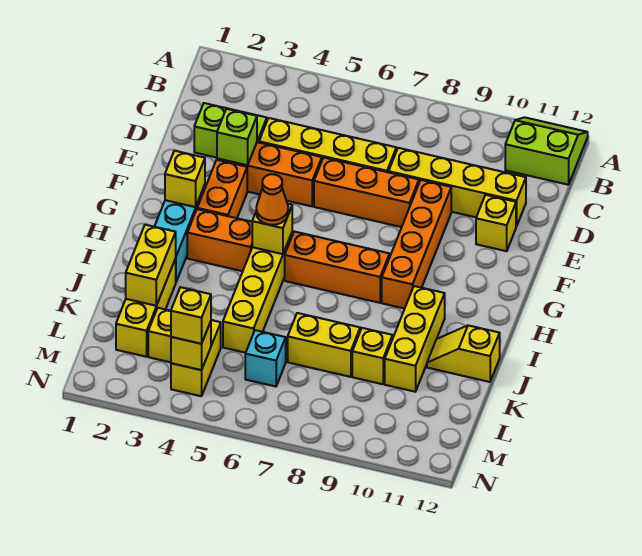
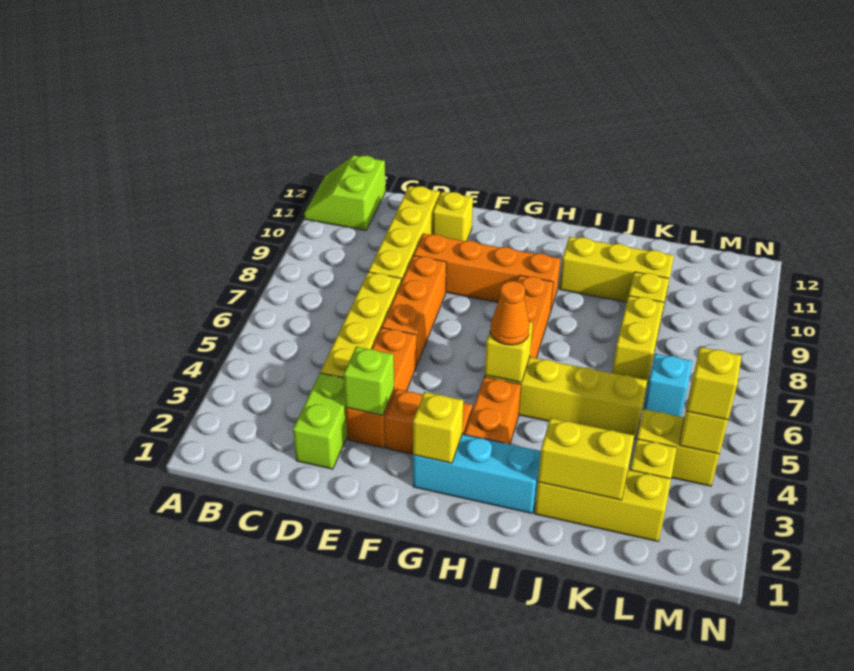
yellow 1x2 slope [427,325,500,382] -> none

